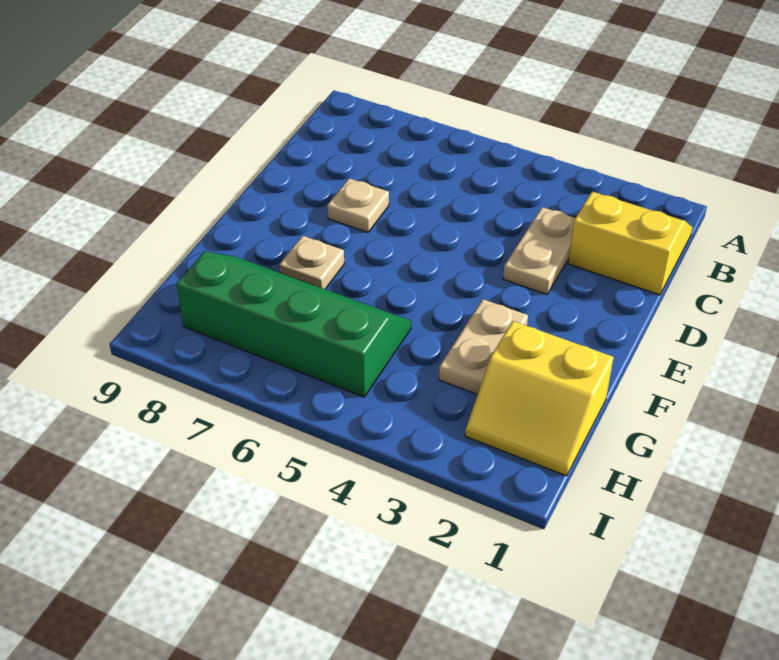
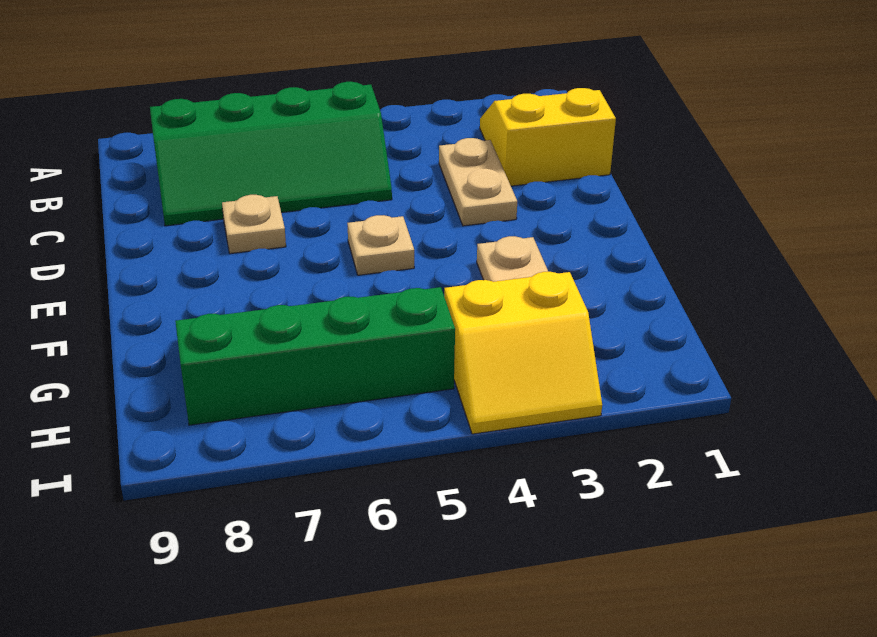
none -> green 2x4 slope [150,82,392,226]
tan 1x1 plate [279,236,344,289] -> tan 1x1 plate moved to [347,215,414,275]
yellow 2x2 slope [465,321,614,476] -> yellow 2x2 slope moved to [444,272,602,434]

